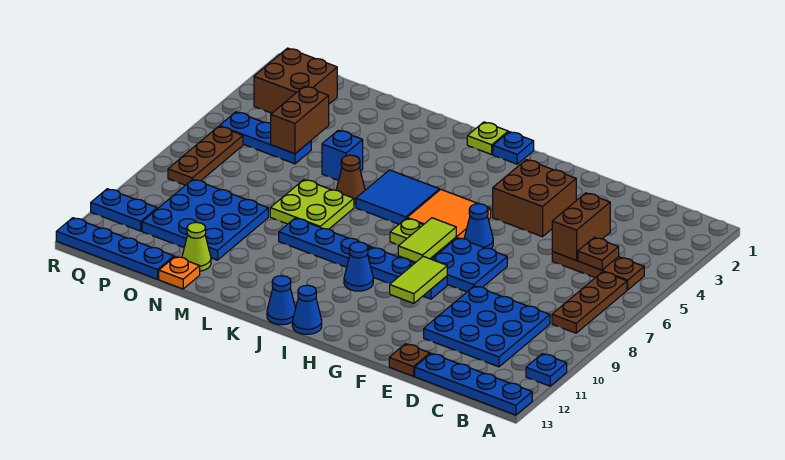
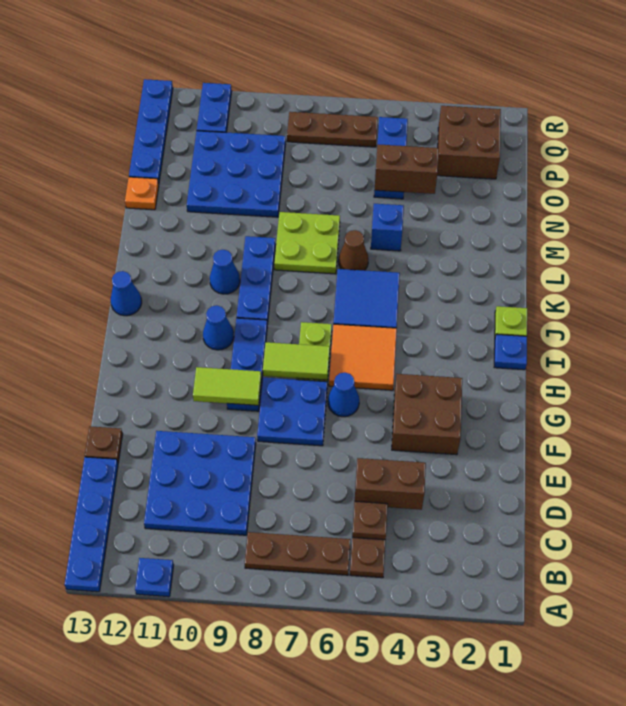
blue 1x1 cone [292,285,322,334] -> blue 1x1 cone moved to [210,250,240,294]
lime 1x1 cone [182,222,211,271] -> none

